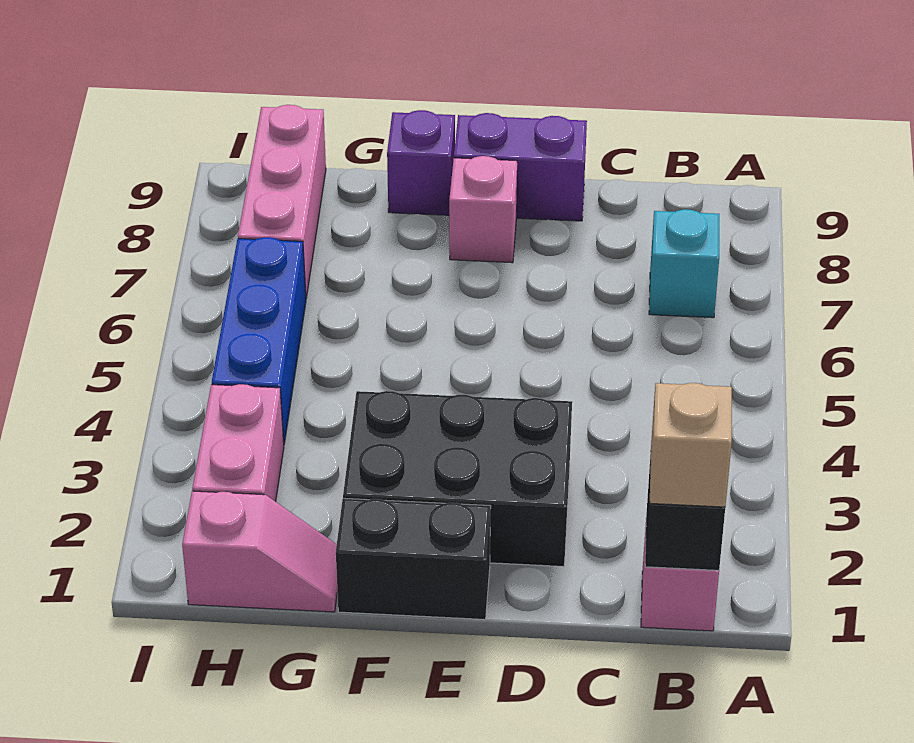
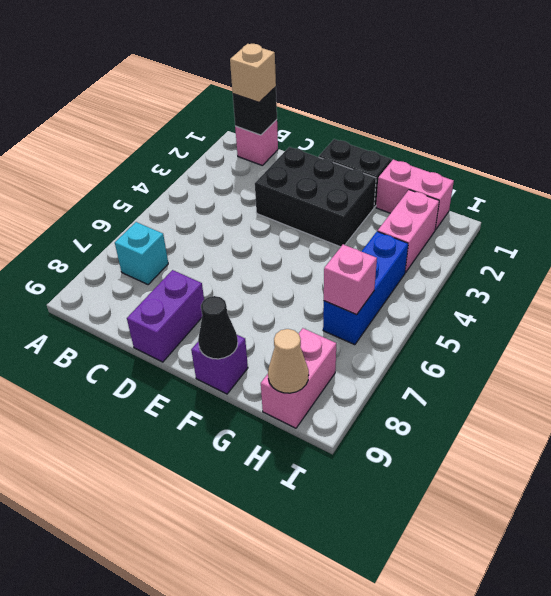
purple 1x2 brick [454,113,587,221] -> purple 1x2 brick turned to [127,270,204,362]
pink 1x1 brick [449,156,517,263] -> pink 1x1 brick moved to [324,244,377,315]
none -> black 1x1 cone [198,296,238,359]
pink 1x2 slope [182,491,337,612] -> pink 1x2 brick [376,160,454,230]
pink 1x3 brick [238,105,326,298] -> pink 1x2 brick [261,328,336,428]
none -> tan 1x1 cone [268,329,309,393]

